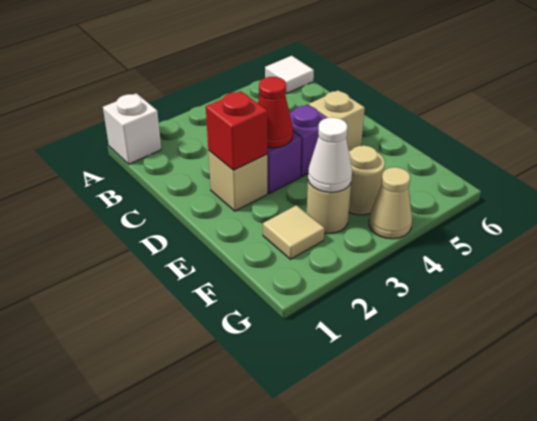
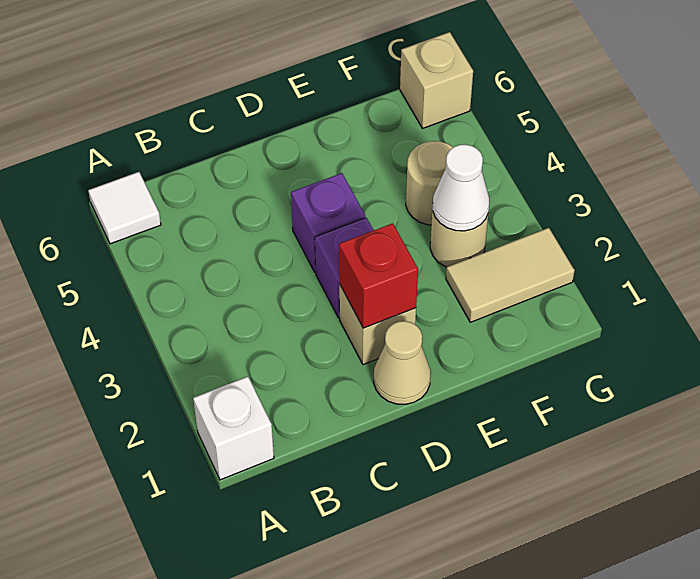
red 1x1 cone [258,77,293,148] -> none
tan 1x1 brick [309,90,365,151] -> tan 1x1 brick moved to [400,32,473,129]
tan 1x1 tile [263,205,324,259] -> tan 1x2 tile [446,228,575,322]
tan 1x1 cone [369,167,412,239] -> tan 1x1 cone moved to [374,321,431,404]

